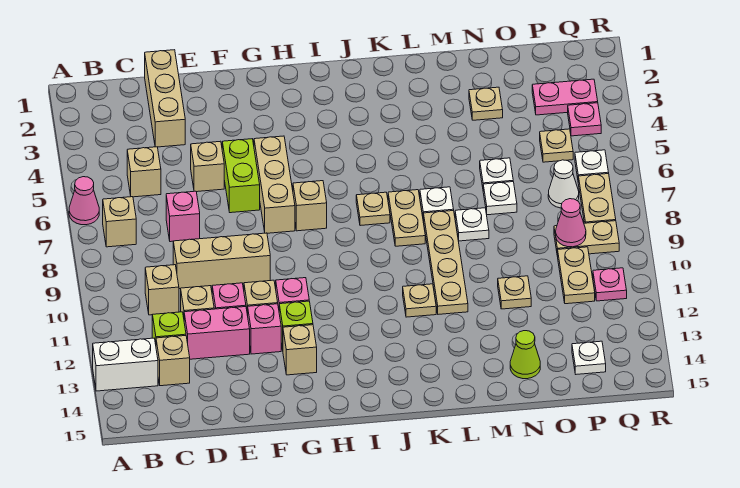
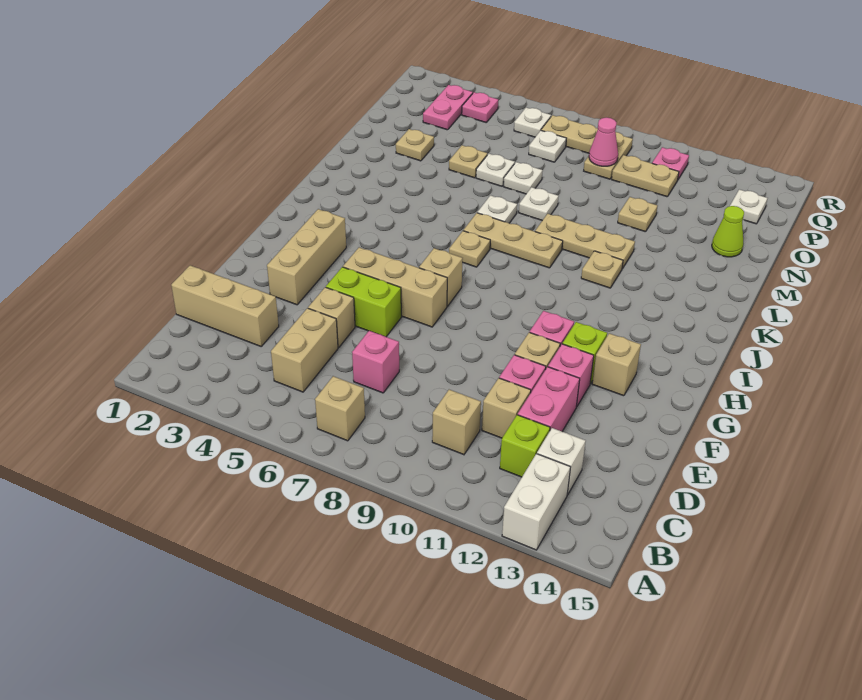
pink 1x1 cone [69,177,99,225] -> none
tan 1x1 brick [127,147,161,197] -> tan 1x2 brick [271,308,338,392]
tan 1x1 brick [156,336,190,386] -> white 1x1 brick [537,428,586,495]
tan 1x3 brick [173,233,270,289] -> tan 1x3 brick moved to [267,209,346,305]
tan 1x2 plate [388,190,425,246] -> tan 1x3 plate [463,213,563,268]
tan 1x4 plate [424,211,468,314] -> tan 1x3 plate [535,214,635,269]
tan 1x1 plate [540,129,573,162] -> tan 1x1 plate moved to [449,145,487,178]
white 1x1 cone [548,160,579,208] -> white 1x1 plate [529,131,566,162]

